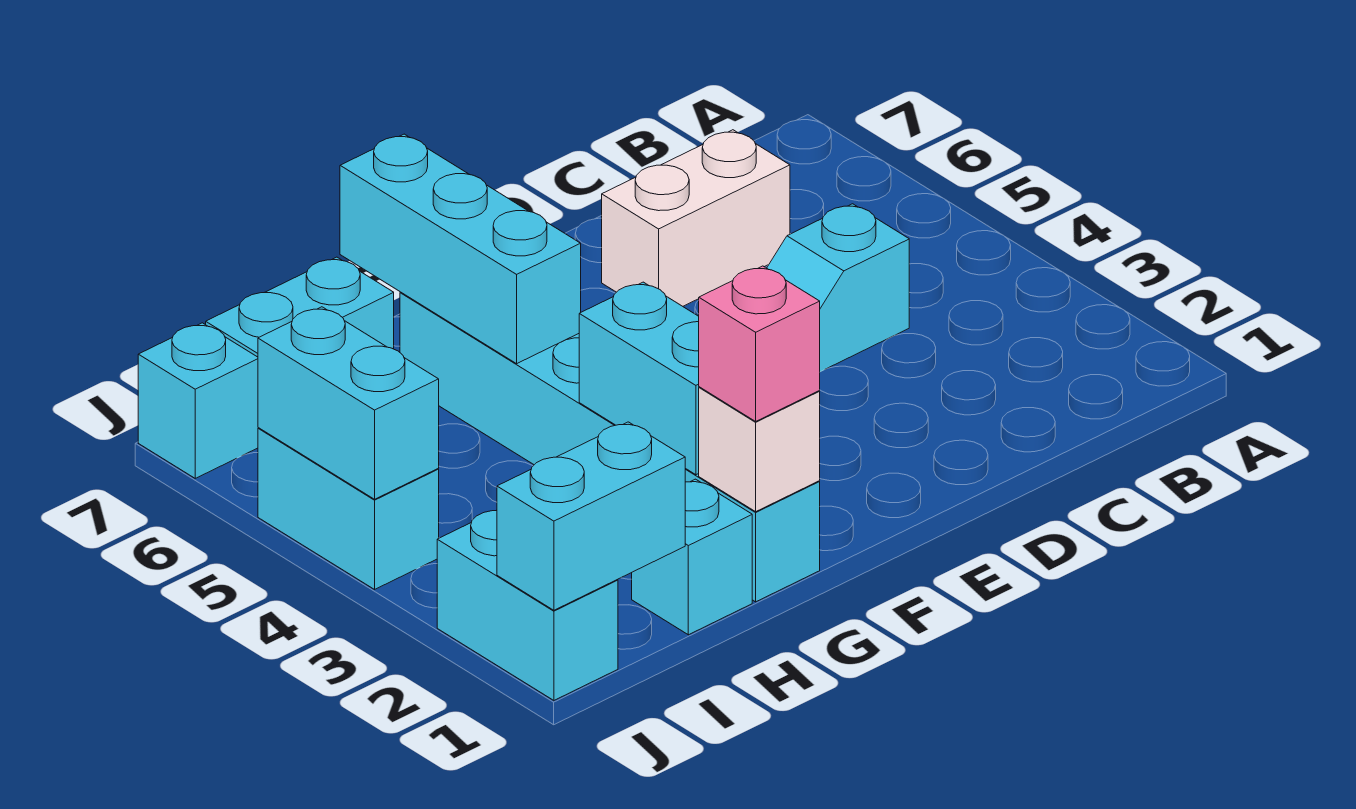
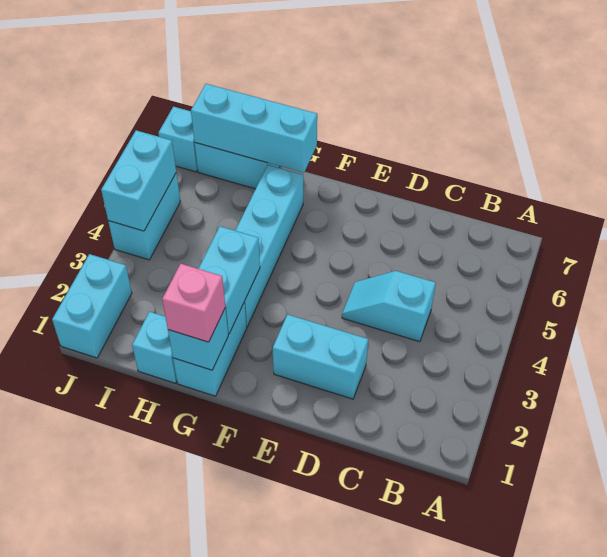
white 1x2 brick [602,130,790,306] -> none
white 1x1 brick [699,387,820,512] -> cyan 1x1 brick [168,308,228,370]
cyan 1x3 brick [340,134,581,364] -> cyan 1x3 brick turned to [191,84,317,173]
cyan 1x2 brick [497,422,685,610] -> cyan 1x2 brick moved to [273,314,368,399]

